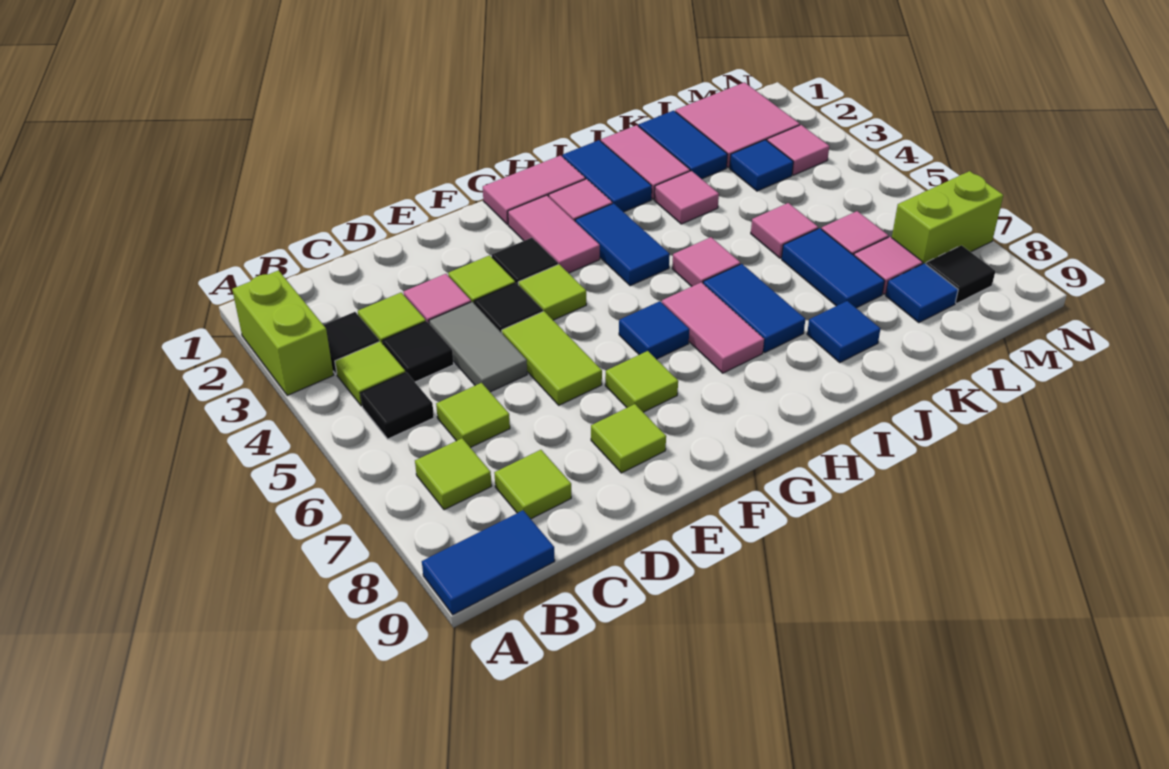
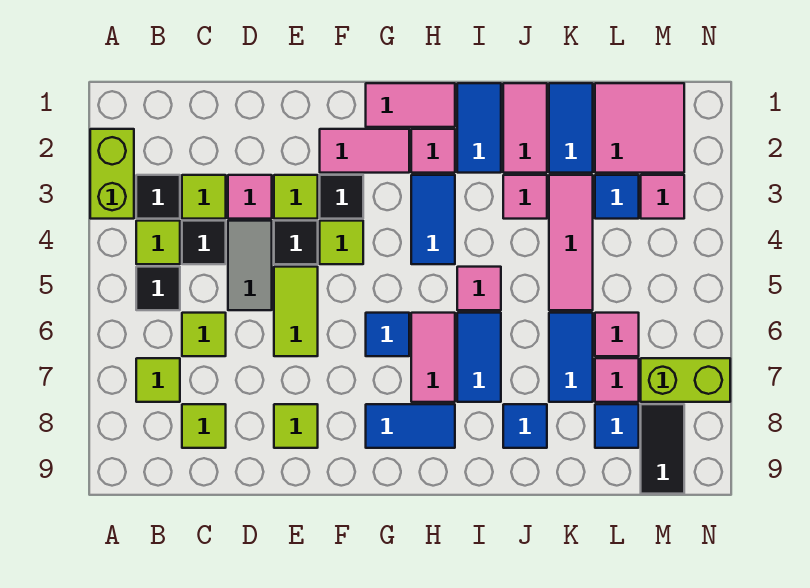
blue 1x2 tile [422,510,555,615] -> blue 1x2 tile moved to [366,404,455,448]
lime 1x1 tile [605,351,678,412] -> none
pink 1x2 tile [508,195,600,273] -> pink 1x2 tile turned to [320,129,409,173]
pink 1x1 tile [751,203,818,258] -> pink 1x3 tile [549,175,593,310]
black 1x1 tile [926,245,995,303] -> black 1x2 tile [641,404,684,494]

